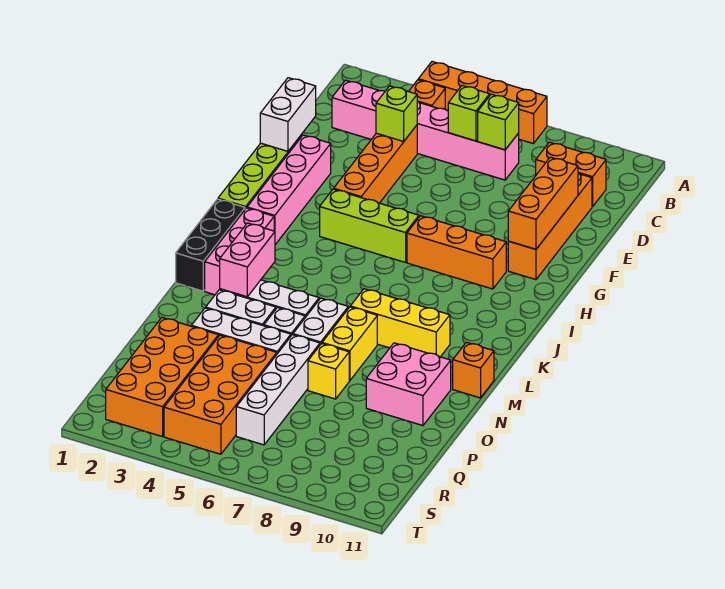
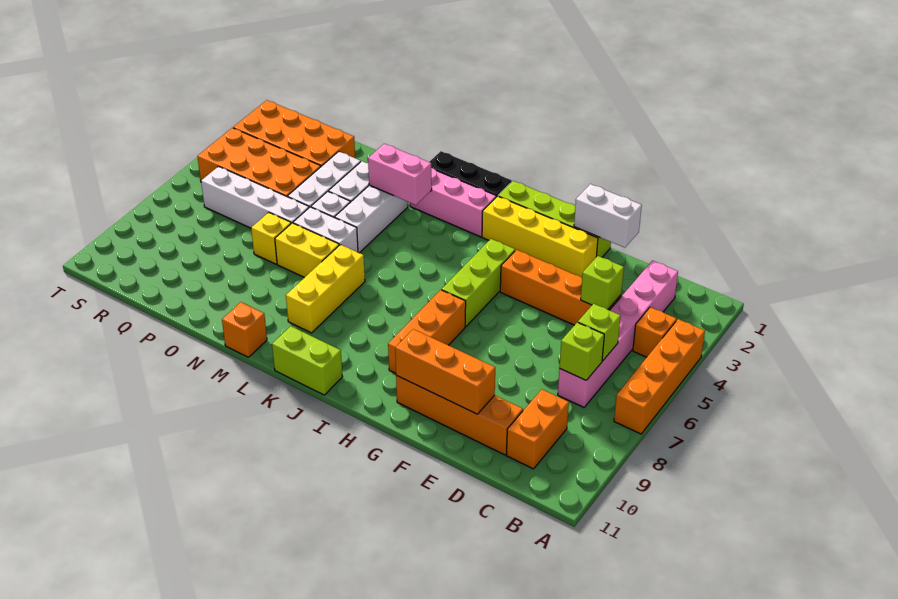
pink 1x4 brick [247,135,331,245] -> yellow 1x4 brick [482,196,598,278]
none -> lime 1x2 brick [272,326,343,395]
pink 2x2 brick [366,343,451,426] -> none

